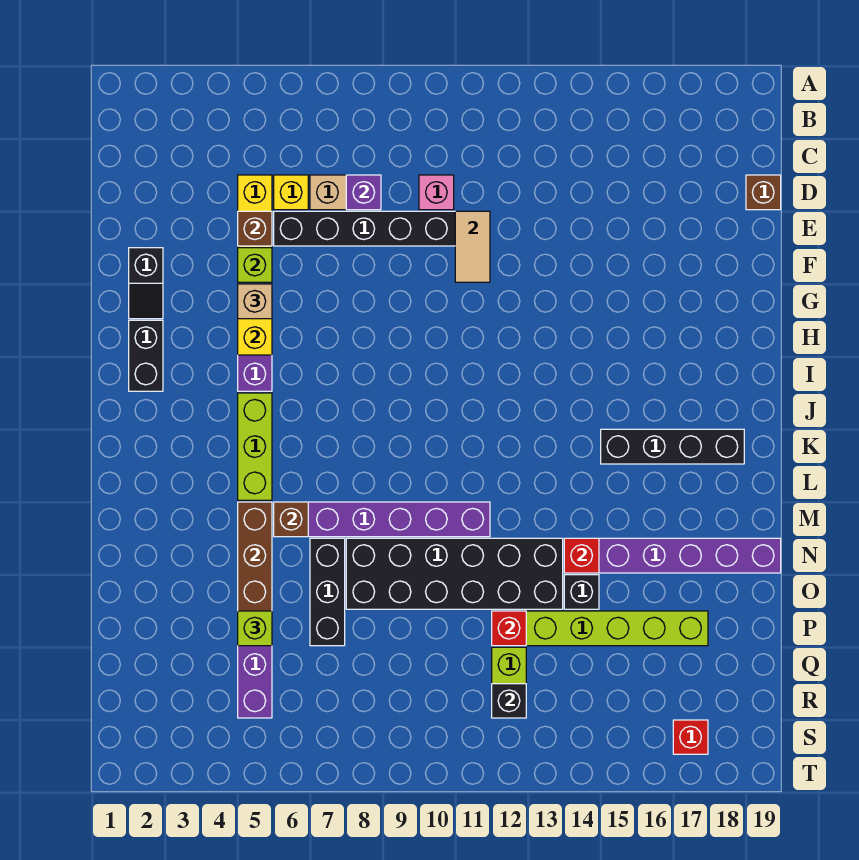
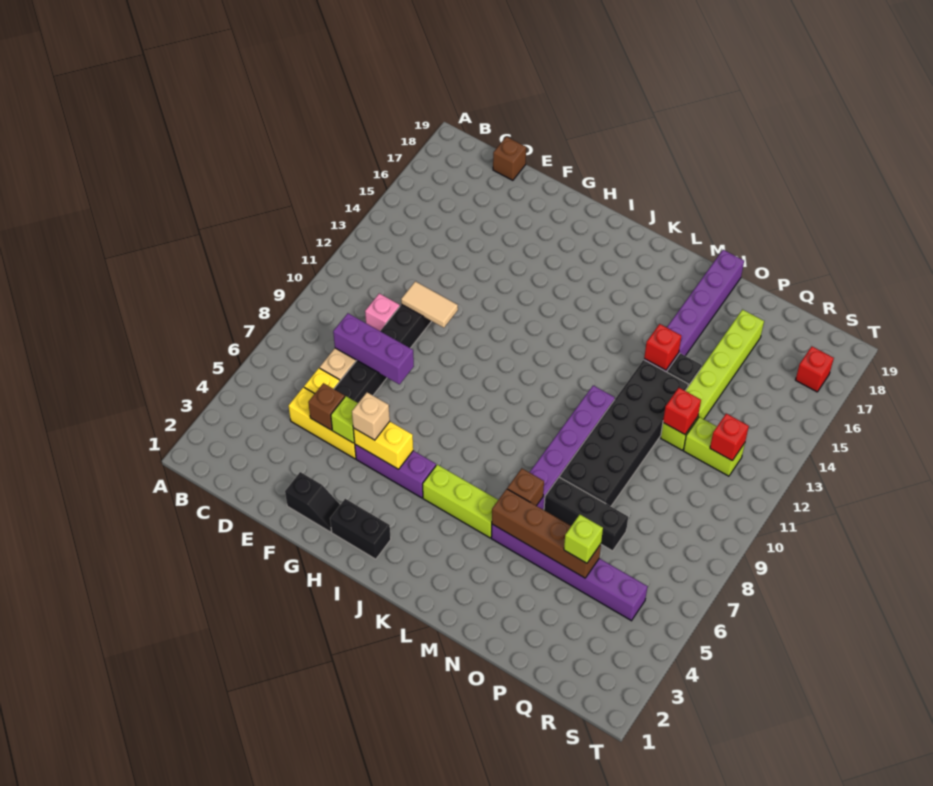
purple 1x1 brick [346,175,381,210] -> purple 1x3 brick [333,313,414,384]
black 1x4 brick [601,429,744,464] -> none
black 1x1 brick [492,684,526,718] -> red 1x1 brick [710,414,749,461]

